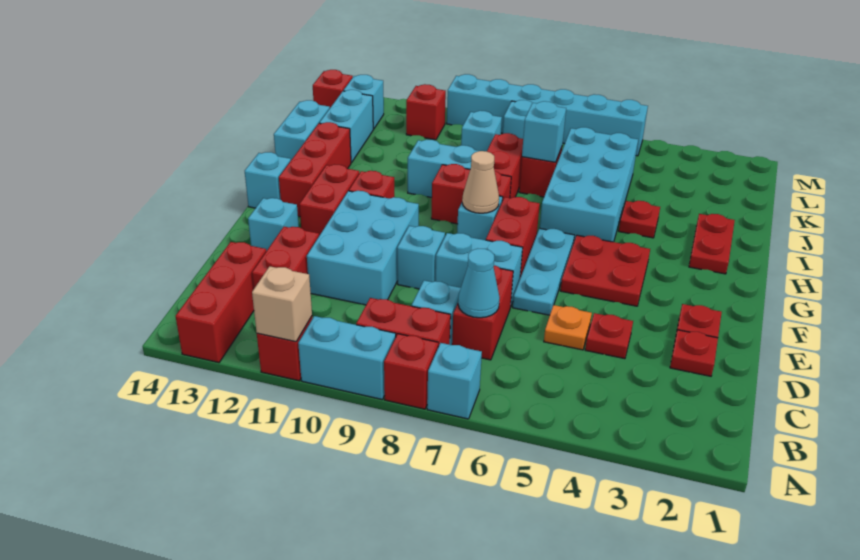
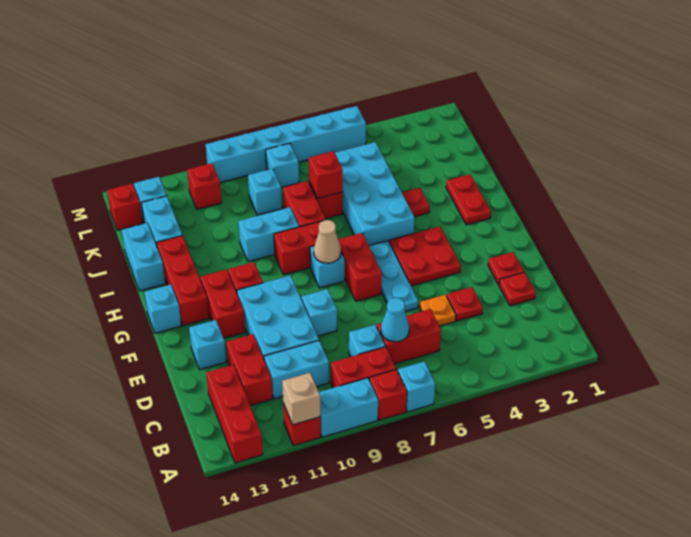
red 1x2 brick [452,265,513,360] -> red 1x2 brick turned to [377,309,441,364]
cyan 1x2 brick [436,233,523,306] -> cyan 1x2 brick moved to [264,341,329,399]
cyan 1x1 brick [522,101,566,162] -> red 1x1 brick [309,151,343,198]

